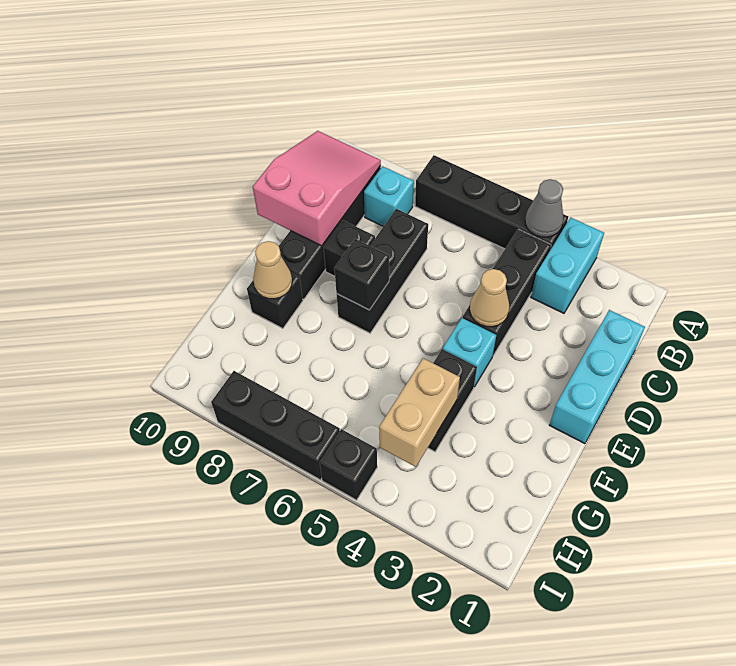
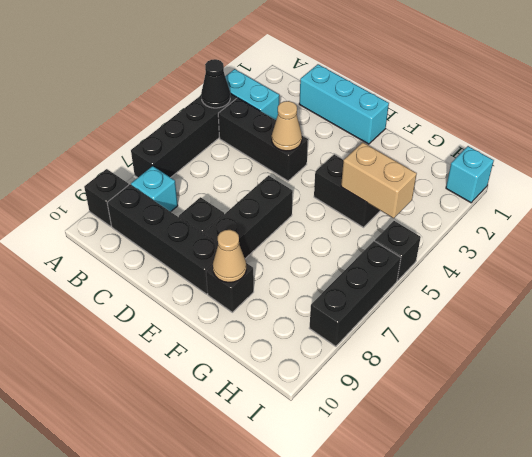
grey 1x1 cone [525,179,563,237] -> black 1x1 cone [201,59,230,108]
pink 2x3 slope [253,131,381,246] -> none
black 1x3 brick [337,209,428,333] -> black 1x3 brick turned to [204,176,293,259]
cyan 1x1 brick [443,318,496,387] -> cyan 1x1 brick moved to [446,146,494,203]
black 1x1 brick [334,239,389,310] -> black 1x1 brick moved to [84,169,129,226]

